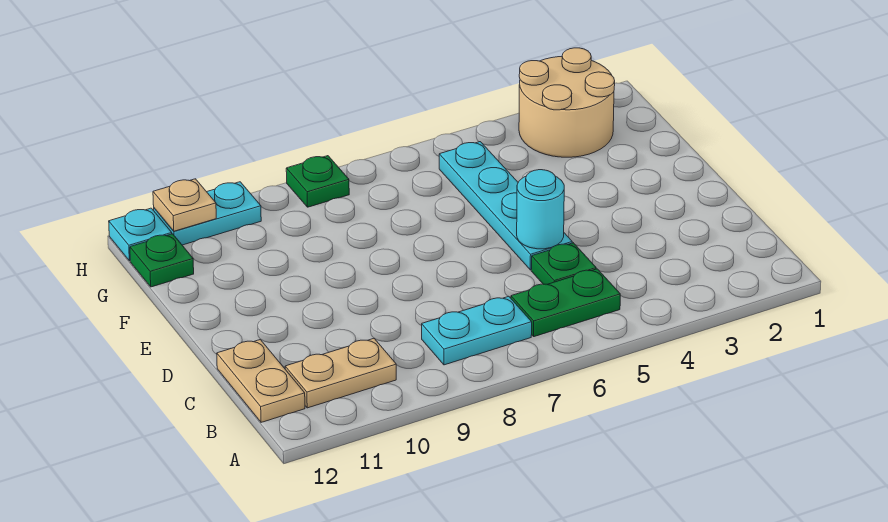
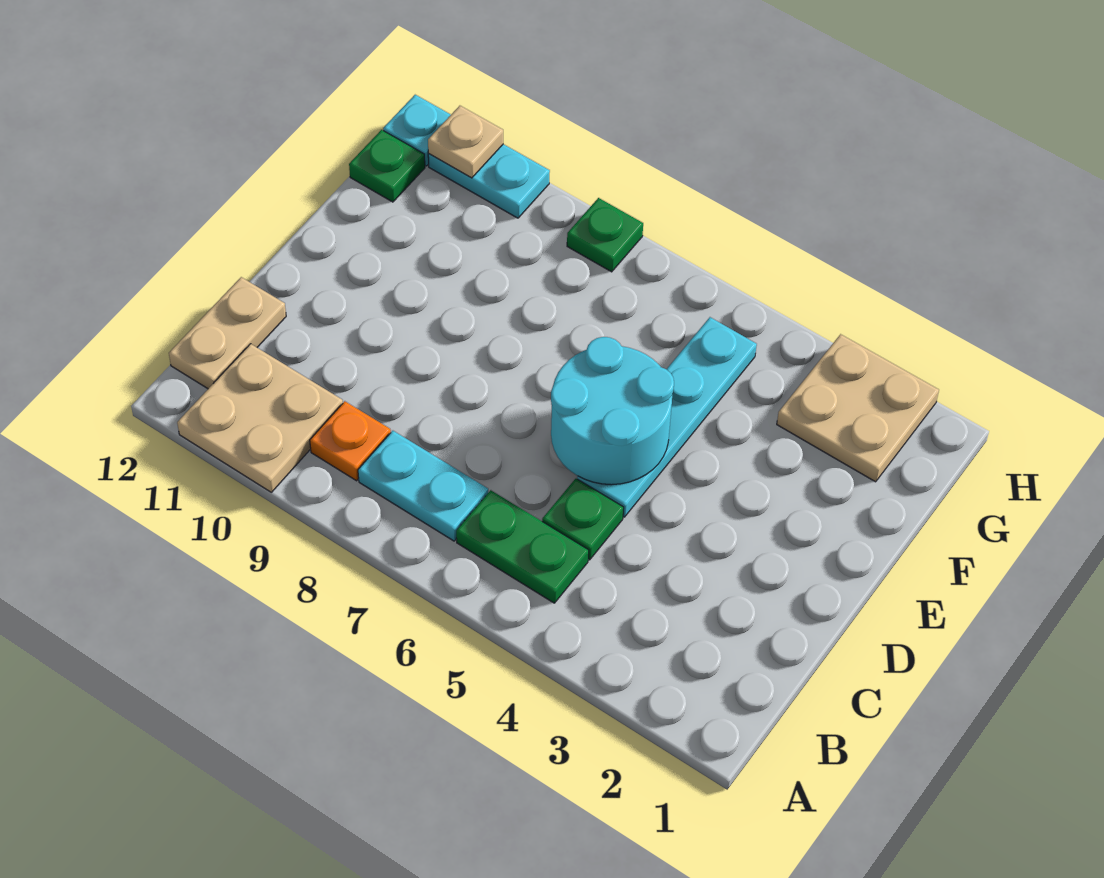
none -> orange 1x1 plate [310,401,391,481]
tan 1x2 plate [285,339,396,408] -> tan 2x2 plate [177,344,343,492]
cyan 1x1 round brick [517,170,564,249] -> cyan 2x2 round brick [551,337,674,485]
tan 2x2 round brick [519,48,615,157] -> tan 2x2 plate [777,334,939,482]

